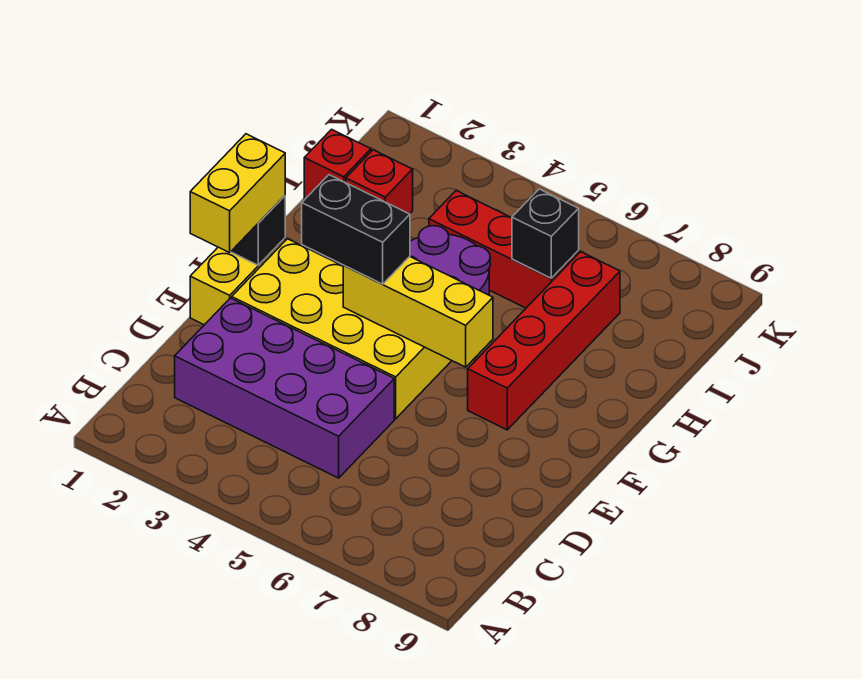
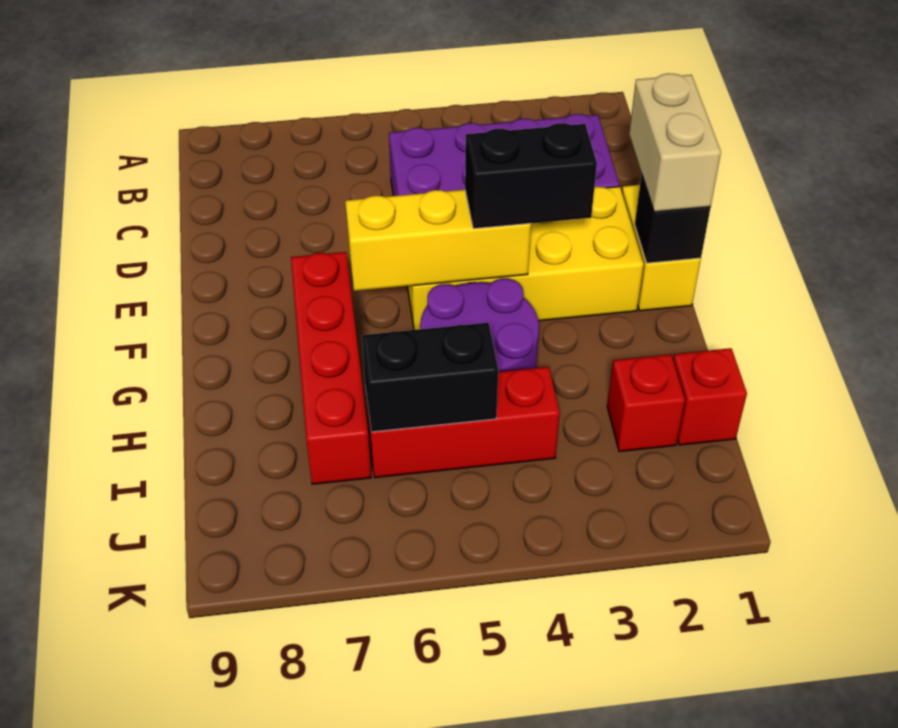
yellow 1x2 brick [190,134,285,253] -> tan 1x2 brick [629,73,721,212]
black 1x1 brick [512,189,579,278] -> black 1x2 brick [362,323,498,432]

